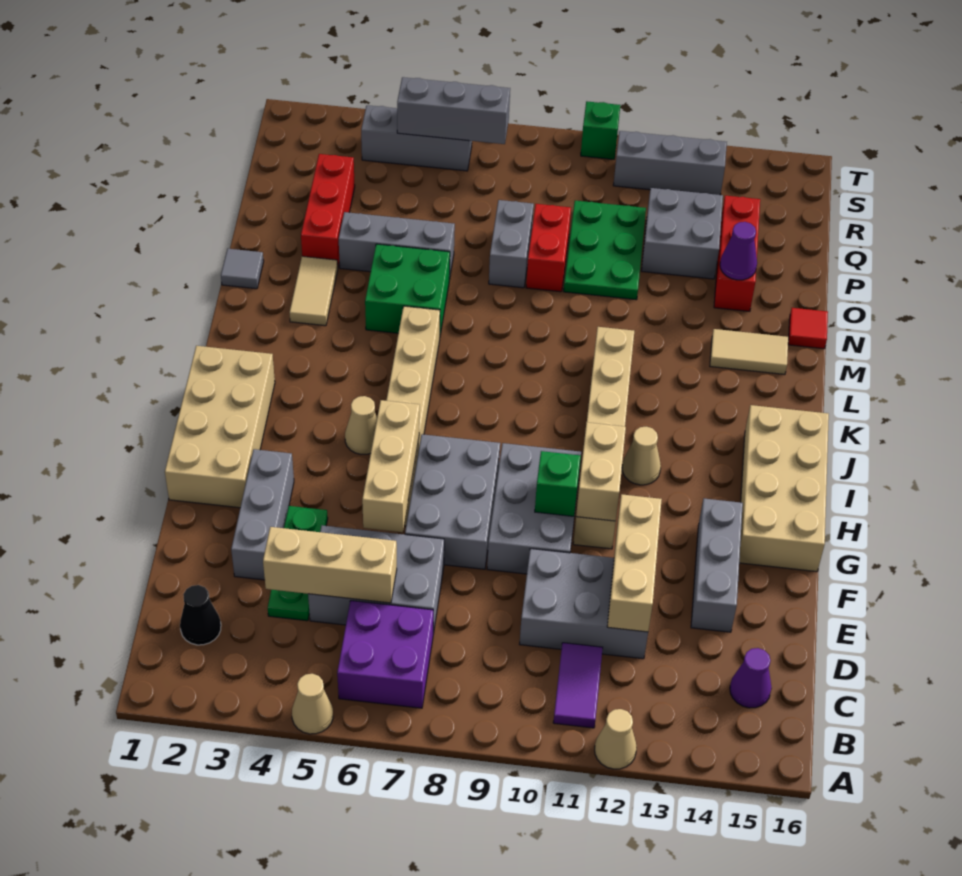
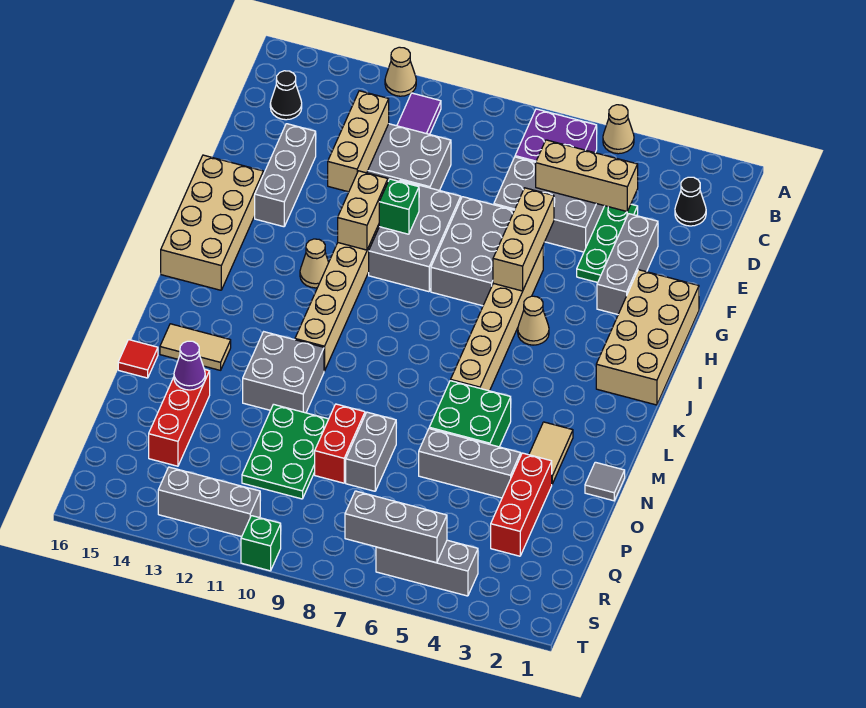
purple 1x1 cone [730,648,772,708] -> black 1x1 cone [270,71,302,120]
grey 2x2 brick [642,188,723,279] -> grey 2x2 brick moved to [243,332,324,413]

